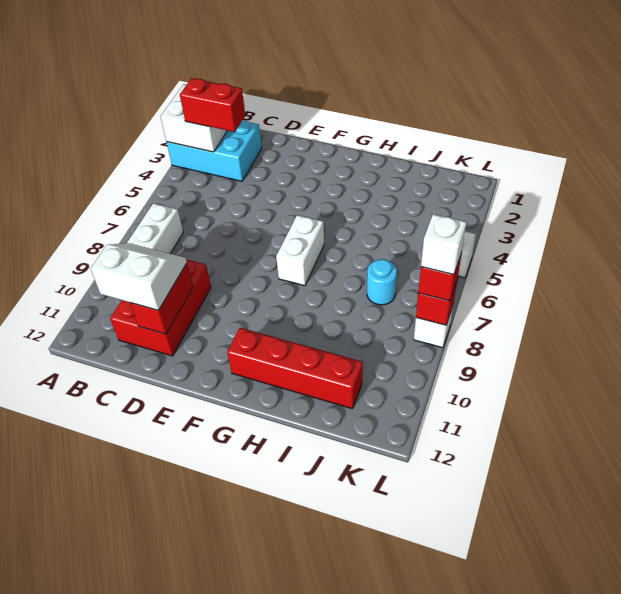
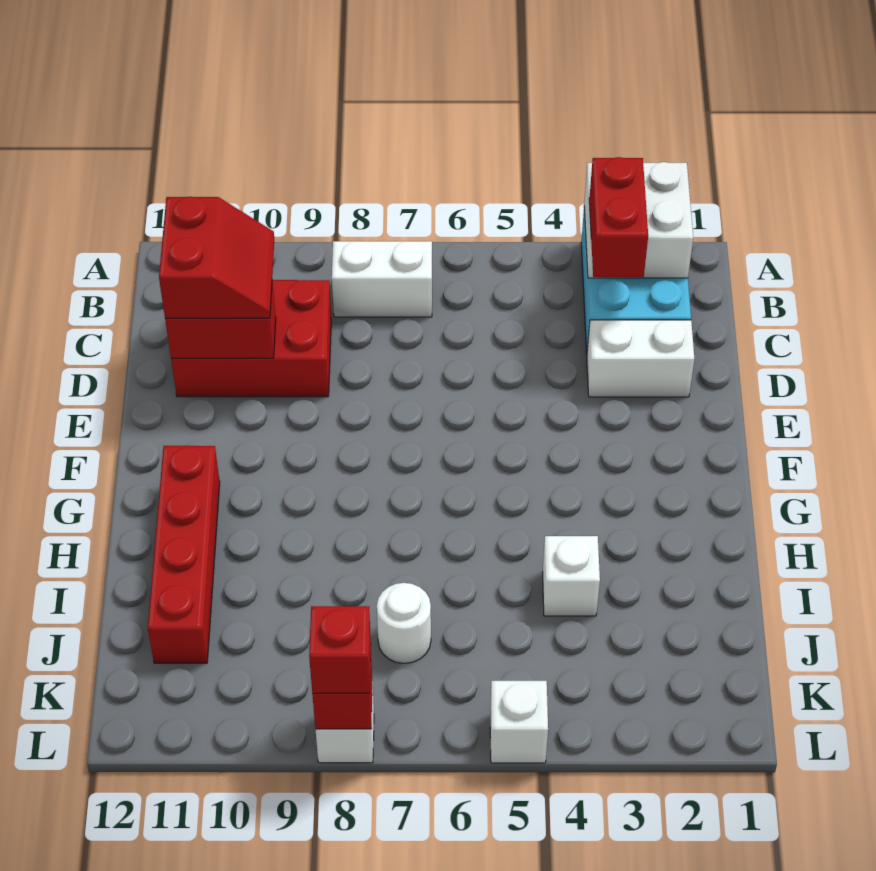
white 2x2 slope [91,243,187,310] -> red 2x2 slope [159,196,274,318]
white 1x2 brick [276,215,324,286] -> white 1x2 brick moved to [587,320,694,397]
cyan 1x1 round brick [367,259,397,305] -> white 1x1 round brick [377,583,431,663]
white 1x1 brick [421,214,466,275] -> white 1x1 brick moved to [543,536,600,616]

